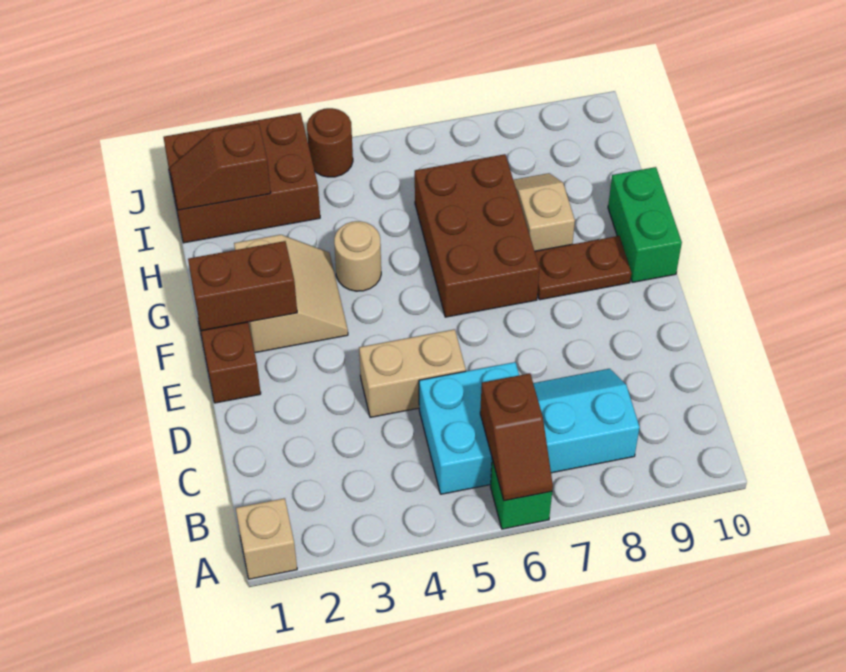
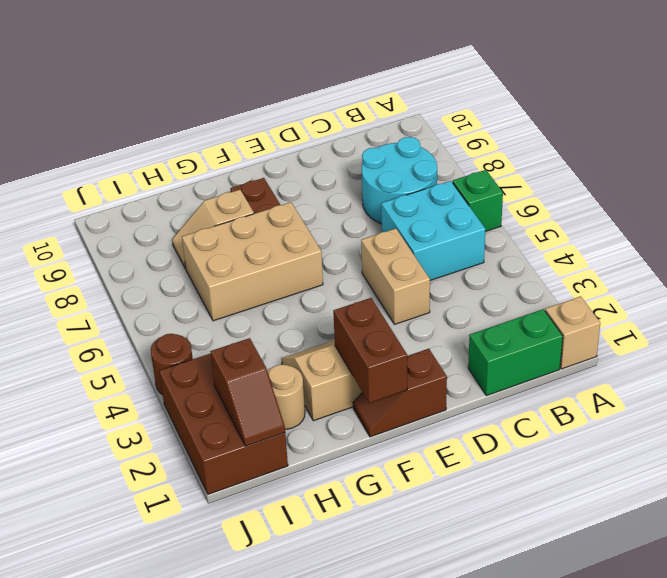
brown 1x2 slope [480,373,553,501] -> none
cyan 2x2 slope [533,369,640,473] -> cyan 2x2 round brick [362,137,437,224]
brown 2x3 brick [415,154,540,317] -> tan 2x3 brick [182,202,323,321]
green 1x2 brick [608,167,682,282] -> green 1x2 brick moved to [468,309,563,396]
tan 1x1 round brick [334,221,381,291] -> tan 1x1 round brick moved to [267,364,305,429]

